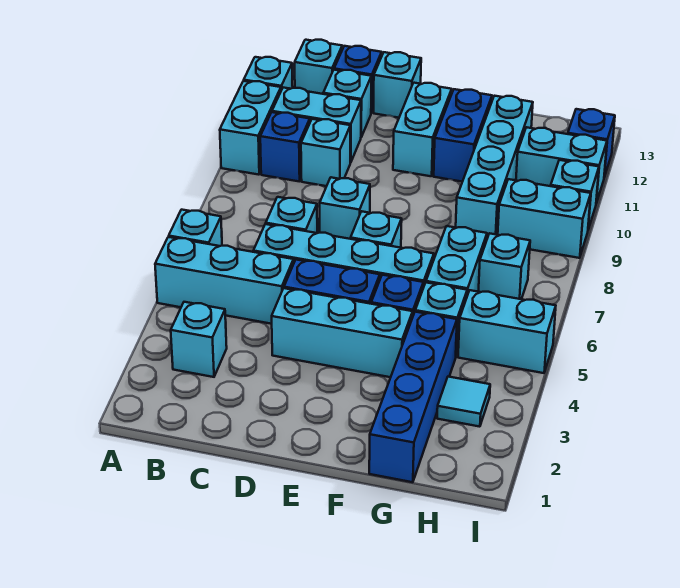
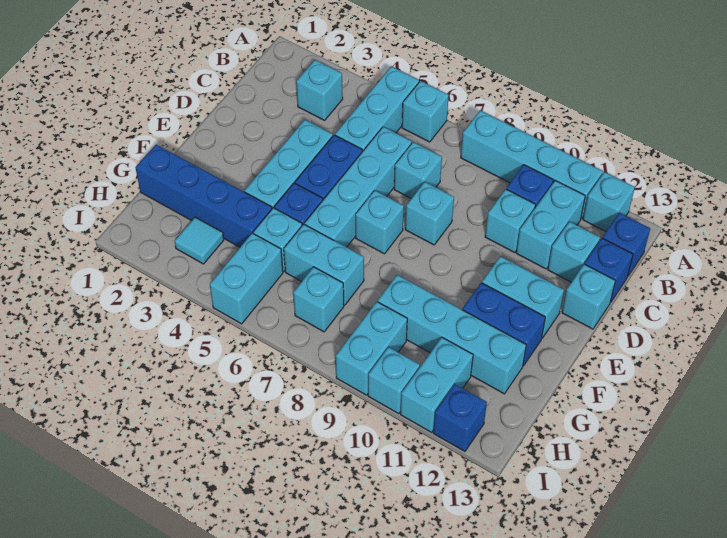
cyan 1x2 brick [220,81,281,175] -> cyan 1x4 brick [461,110,603,219]
cyan 1x1 brick [295,40,342,94] -> blue 1x1 brick [603,213,650,276]

